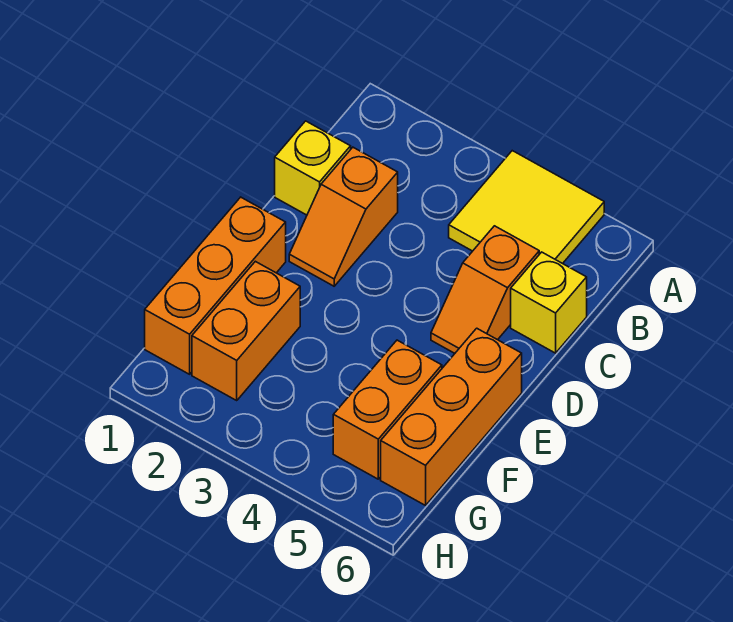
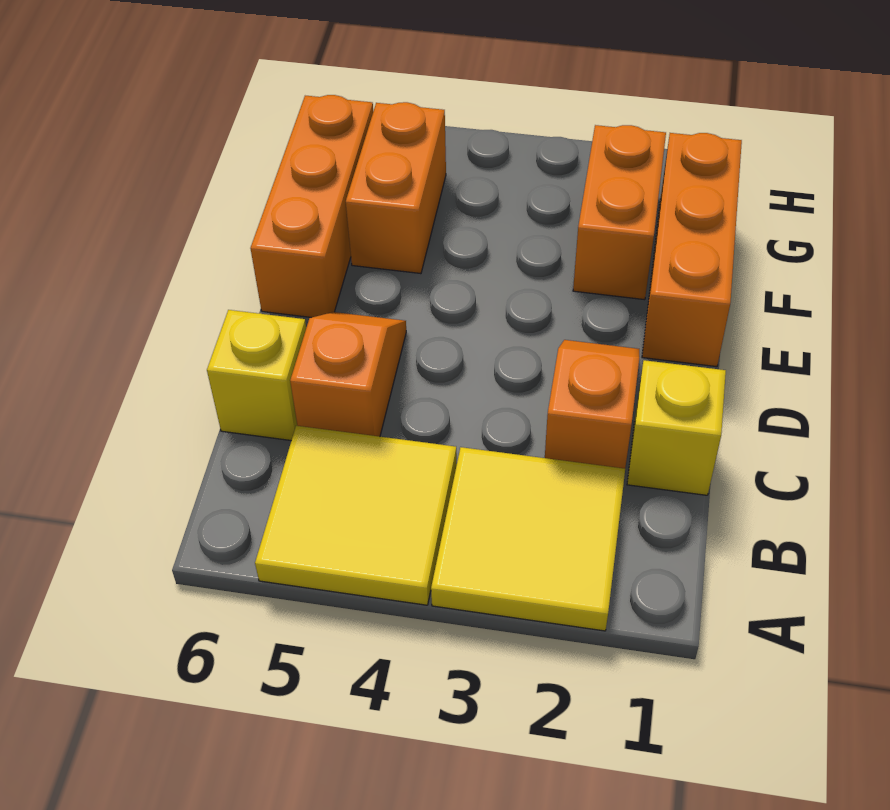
none -> yellow 2x2 tile [431,447,625,631]

